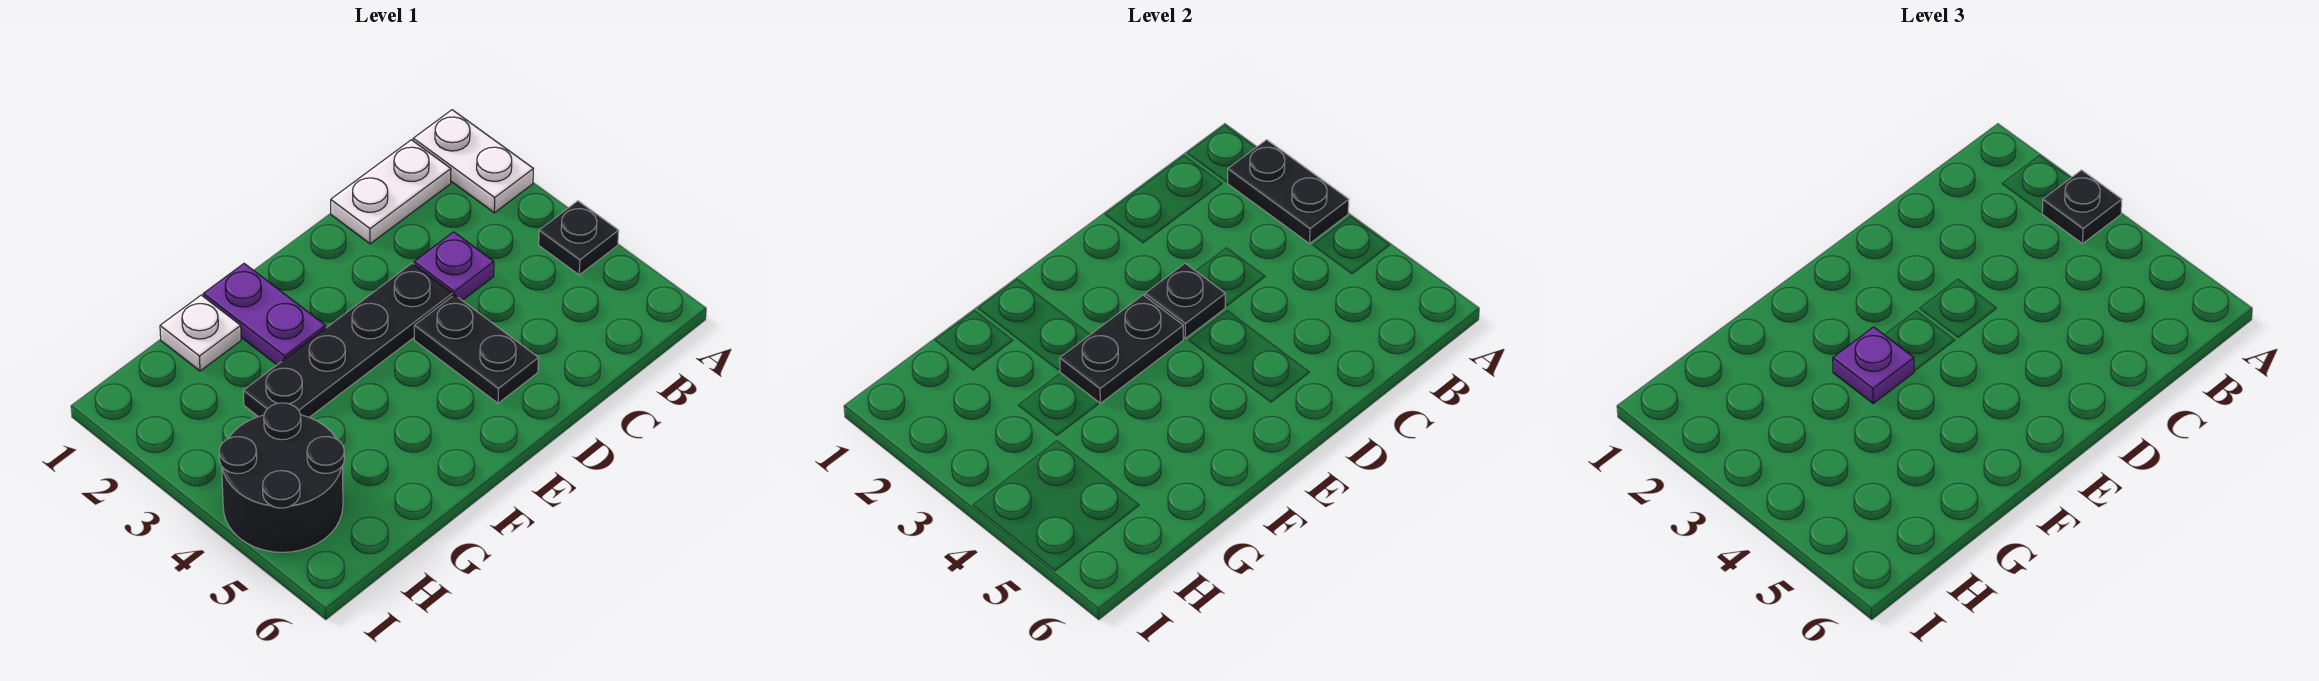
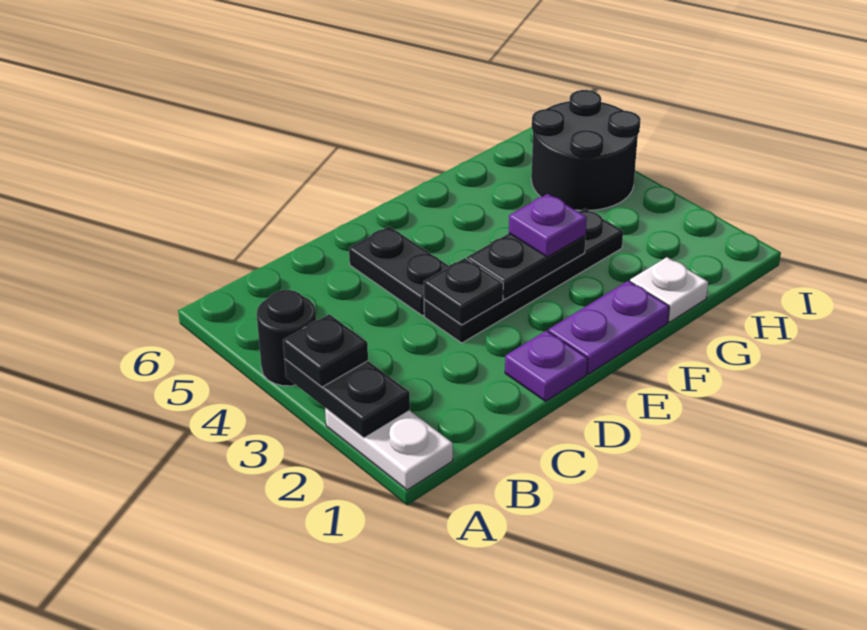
black 1x1 plate [539,201,619,275] -> black 1x1 round brick [257,290,316,386]
white 1x2 plate [331,140,451,244] -> none
purple 1x1 plate [414,232,494,301] -> purple 1x1 plate moved to [505,331,588,401]
purple 1x2 plate [203,264,326,365] -> purple 1x2 plate turned to [548,281,669,374]

